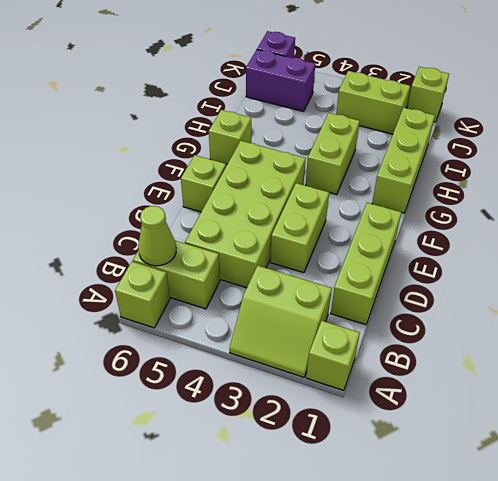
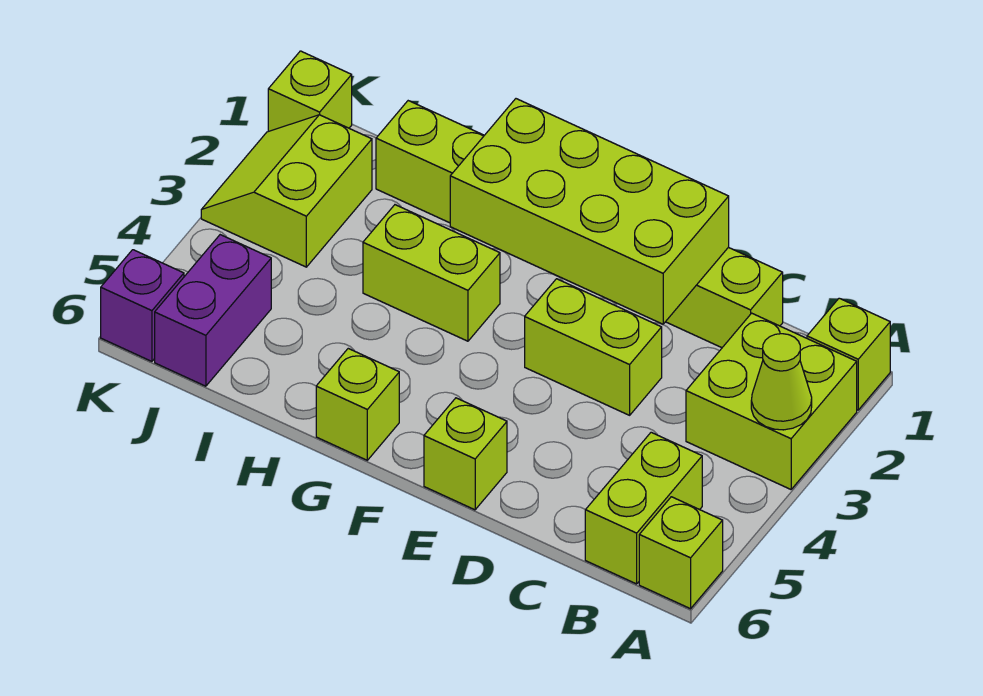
lime 2x2 slope [229,265,332,377] -> lime 2x2 brick [686,313,857,489]
lime 1x1 cone [138,206,176,266] -> lime 1x1 cone moved to [751,334,812,430]
lime 2x4 brick [185,141,306,288] -> lime 2x4 brick moved to [450,99,729,324]

